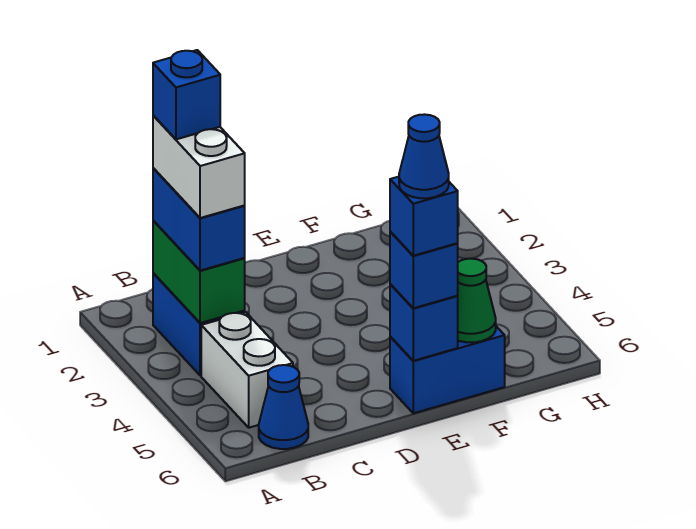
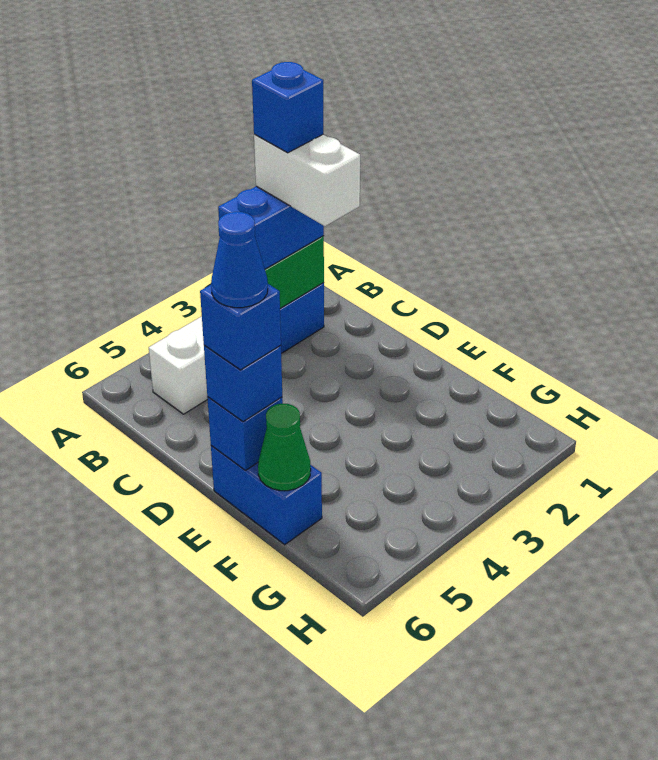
white 1x2 brick [153,115,245,218] -> white 1x2 brick turned to [254,134,360,226]
blue 1x1 cone [259,365,308,449] -> none

